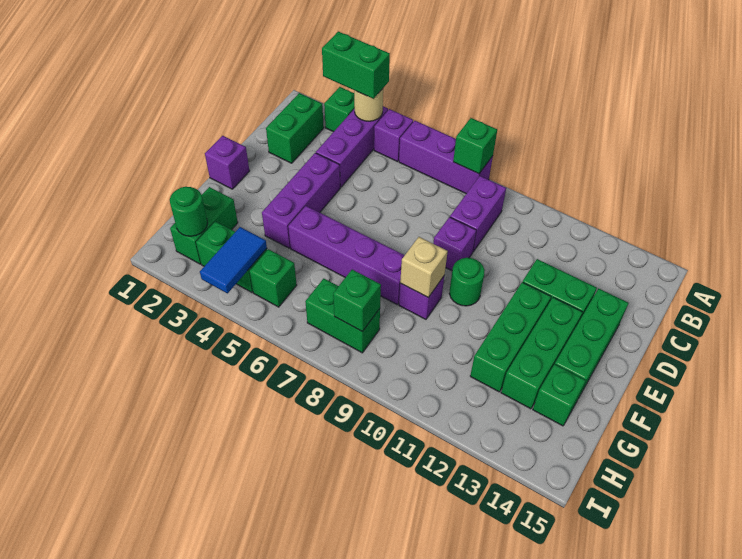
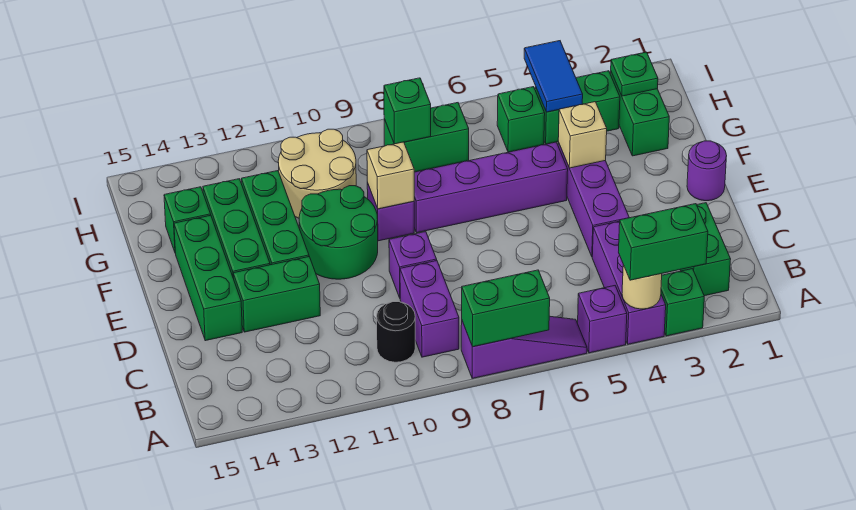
purple 1x3 brick [399,121,493,194] -> purple 1x3 slope [461,316,587,378]
green 1x1 brick [453,118,497,174] -> green 1x2 brick [462,270,550,347]
none -> black 1x1 round brick [377,302,415,362]
purple 1x1 brick [205,136,249,189] -> purple 1x1 round brick [687,141,727,201]
green 1x1 round brick [449,258,485,306] -> green 2x2 round brick [299,186,378,279]
none -> tan 1x1 brick [558,102,607,168]
none -> tan 2x2 round brick [278,129,356,218]
green 1x1 round brick [170,187,208,236] -> green 1x1 plate [611,52,658,96]

